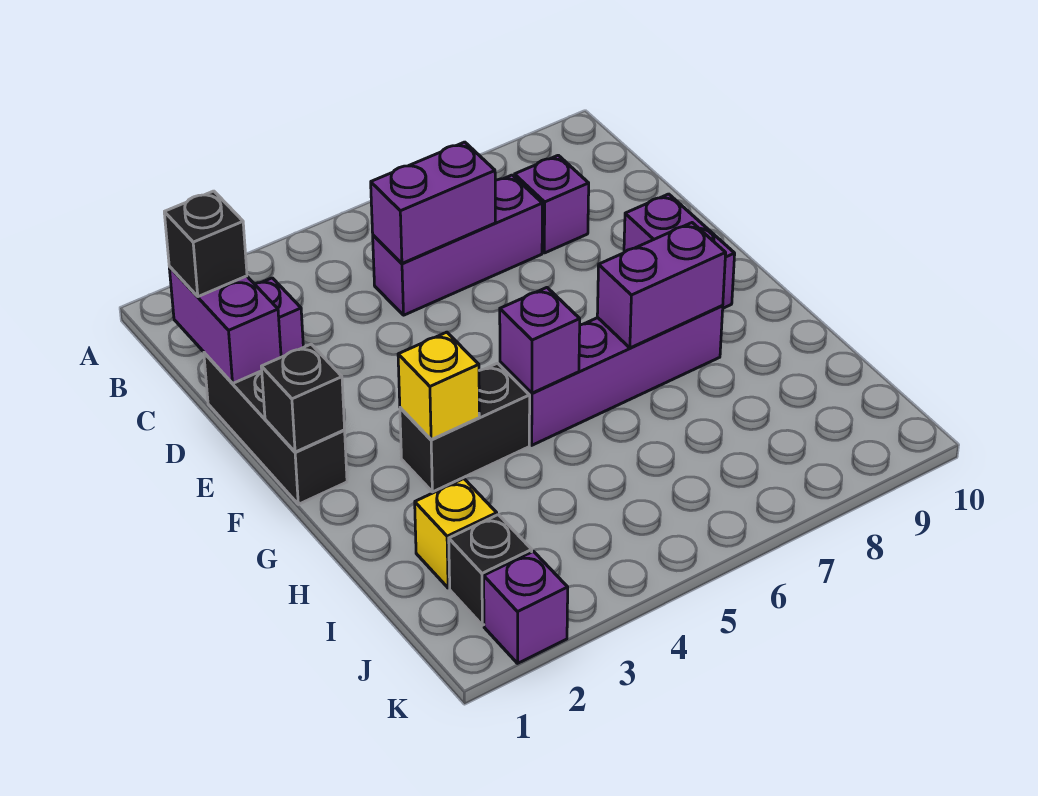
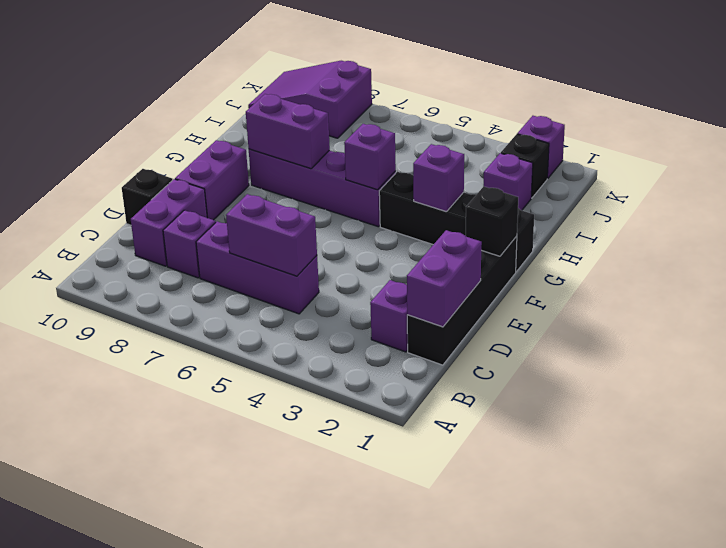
black 1x1 brick [164,191,247,297] -> black 1x1 brick moved to [122,169,173,225]
none -> purple 1x2 brick [131,179,207,266]
black 1x3 brick [204,353,347,504] -> black 1x4 brick [407,236,517,365]
black 1x2 brick [400,363,530,492] -> black 1x4 brick [379,172,534,272]
yellow 1x1 brick [398,332,479,440] -> purple 1x1 brick [413,144,464,212]
yellow 1x1 brick [415,479,497,588] -> purple 1x1 brick [484,153,533,210]
none -> purple 2x3 slope [248,61,372,138]

